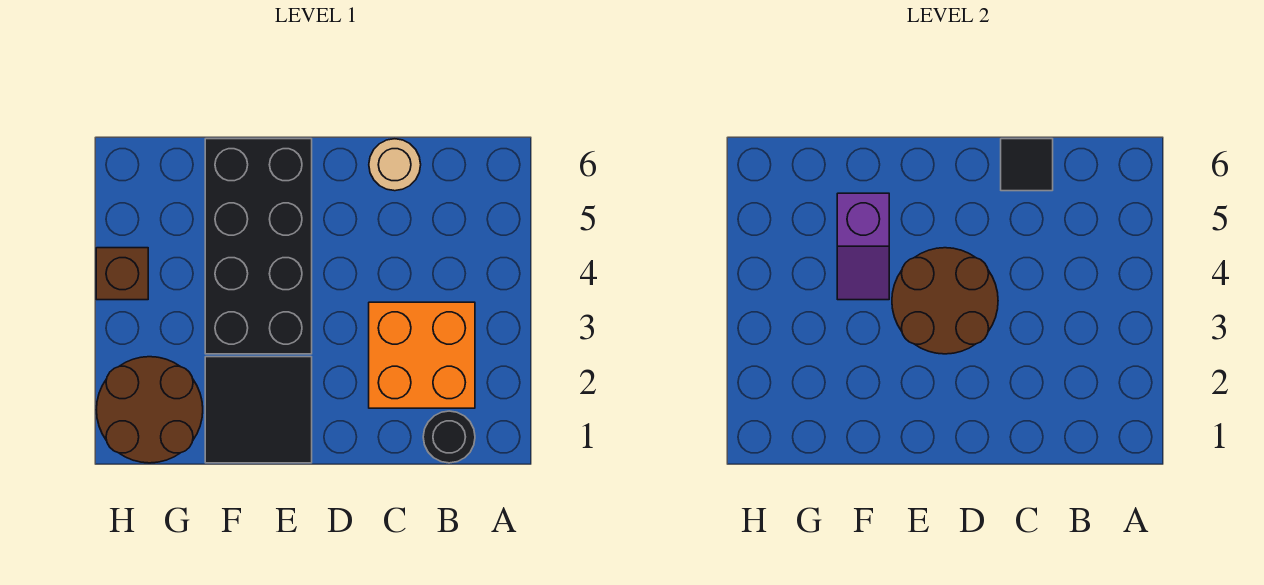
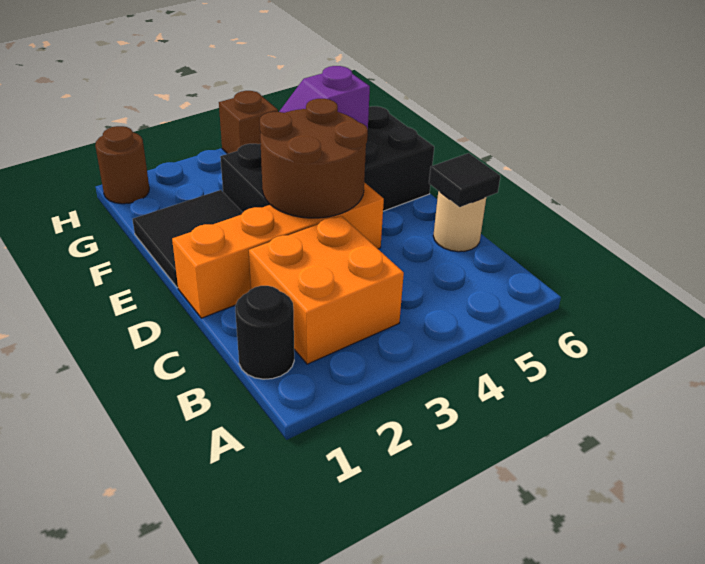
none -> orange 1x4 brick [172,182,384,318]
brown 2x2 round brick [96,357,203,463] -> brown 1x1 round brick [95,126,149,204]

